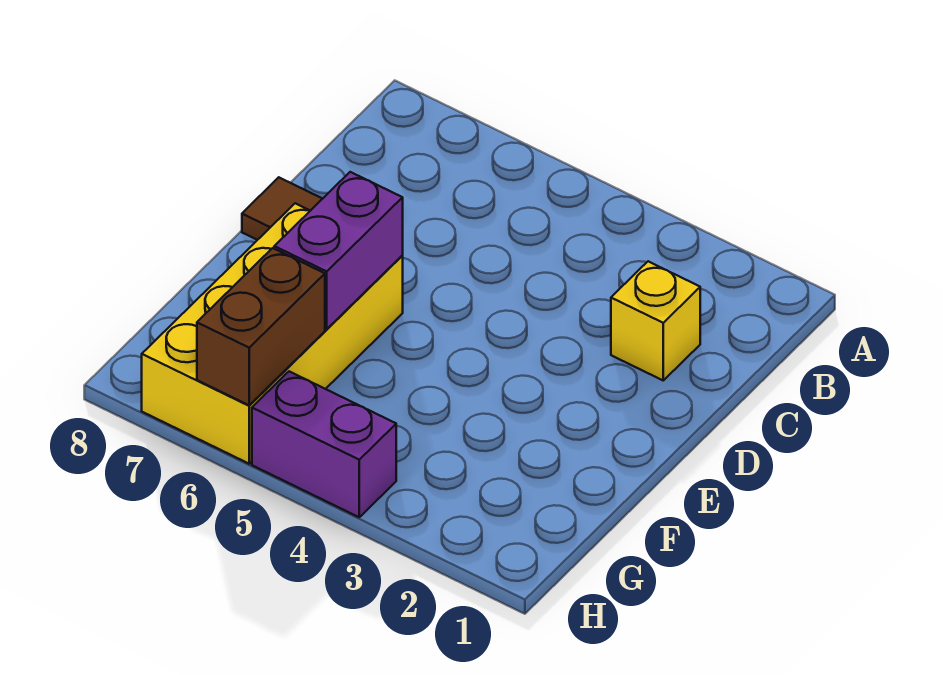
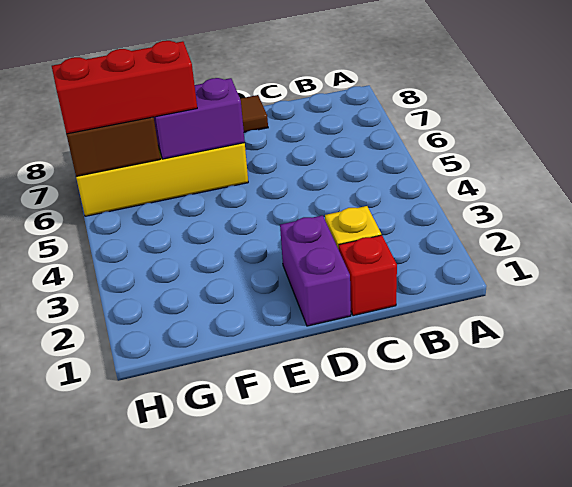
none -> red 1x1 brick [339,235,397,316]
none -> red 1x3 brick [52,41,197,134]
purple 1x2 brick [252,372,396,517] -> purple 1x2 brick moved to [280,215,351,326]

